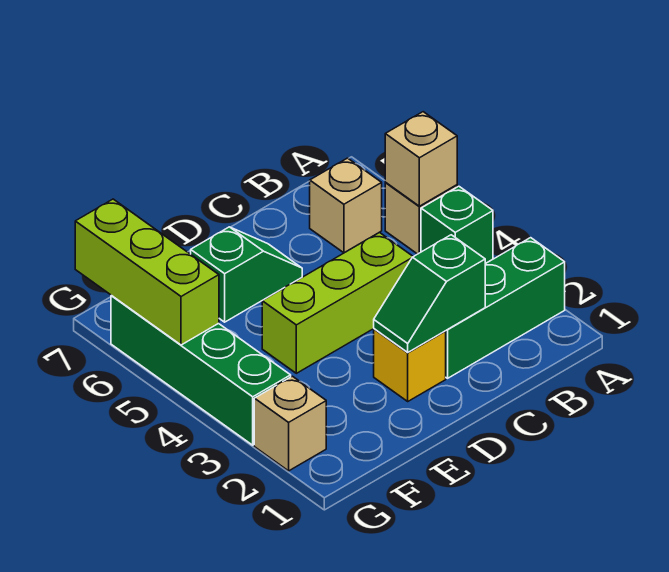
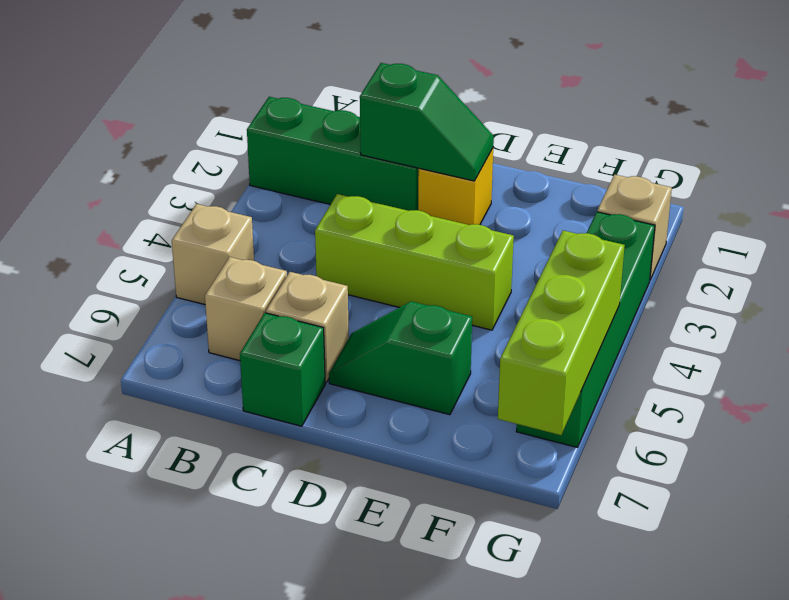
green 1x1 brick [421,186,493,264] -> green 1x1 brick moved to [240,313,325,426]
tan 1x1 brick [385,112,457,206] -> tan 1x1 brick moved to [266,272,349,383]

